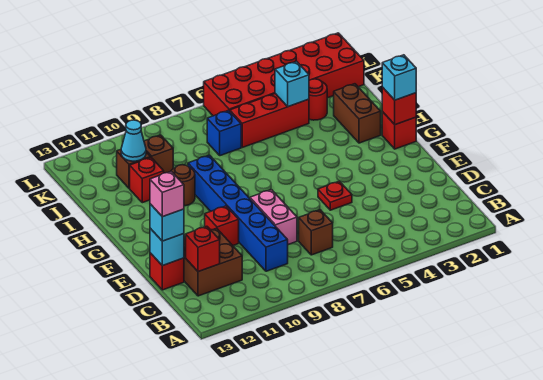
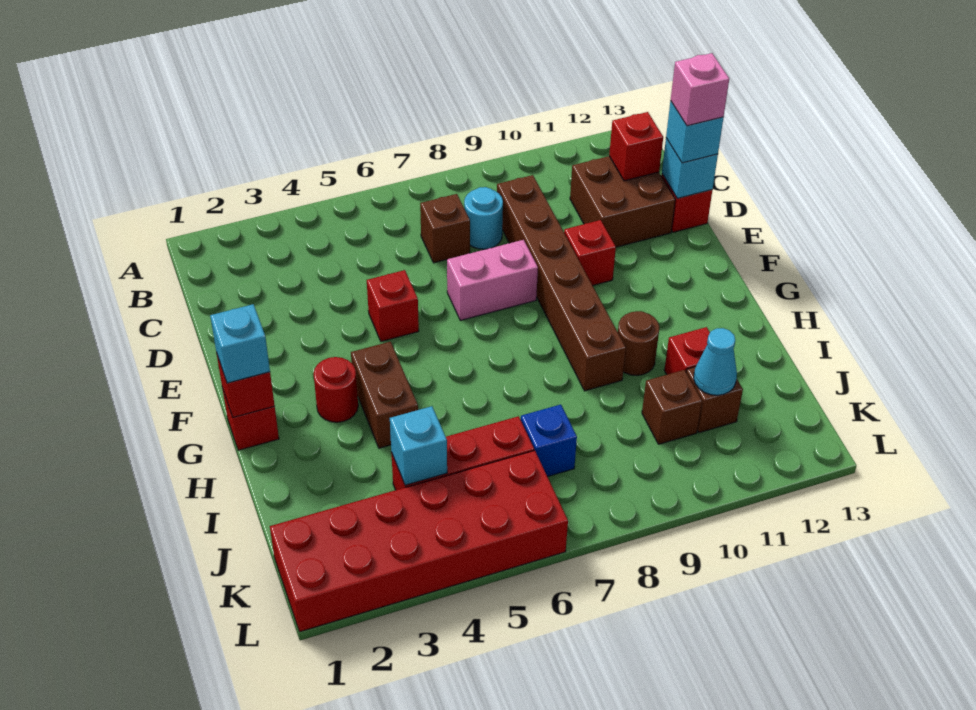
none -> cyan 1x1 round brick [464,187,503,249]
blue 1x6 brick [188,155,288,271] -> brown 1x6 brick [497,175,626,391]
pink 1x2 brick [250,190,297,245] -> pink 1x2 brick turned to [447,240,538,320]
red 1x1 plate [318,181,352,210] -> red 1x1 brick [367,270,419,341]
brown 1x2 brick [334,84,381,143] -> brown 1x2 brick moved to [351,342,418,448]
red 1x1 round brick [309,79,327,120] -> red 1x1 round brick moved to [313,357,358,422]

